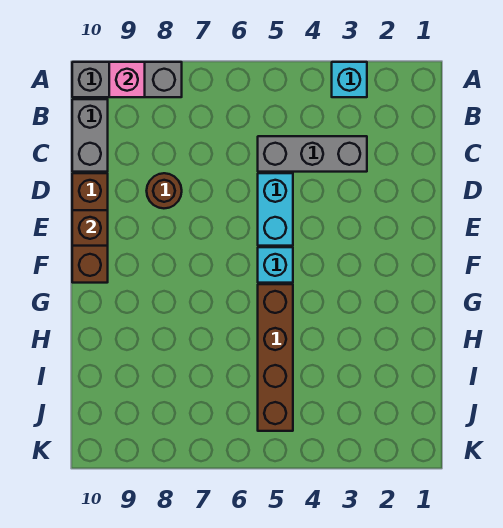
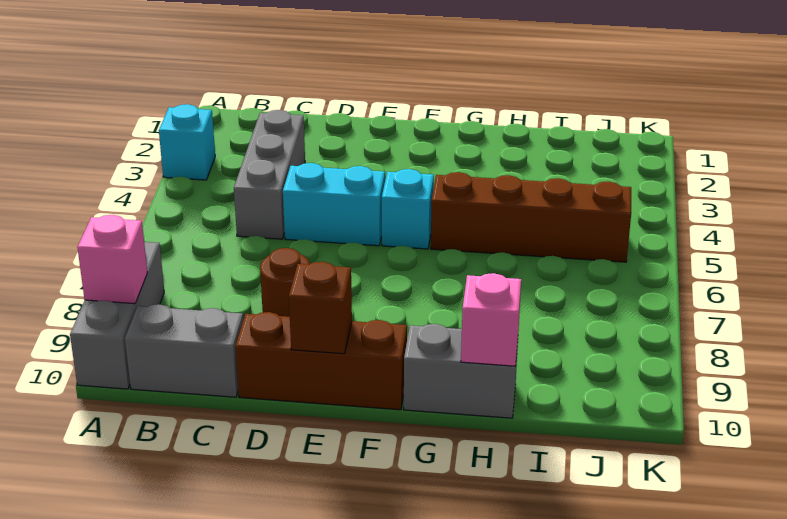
none -> grey 1x2 brick [404,324,518,418]
none -> pink 1x1 brick [461,273,521,366]

